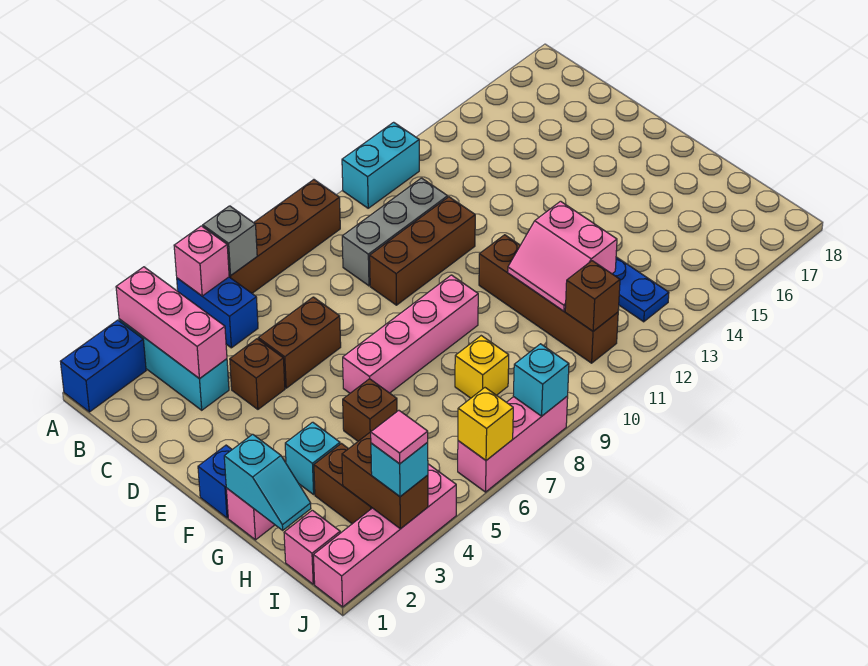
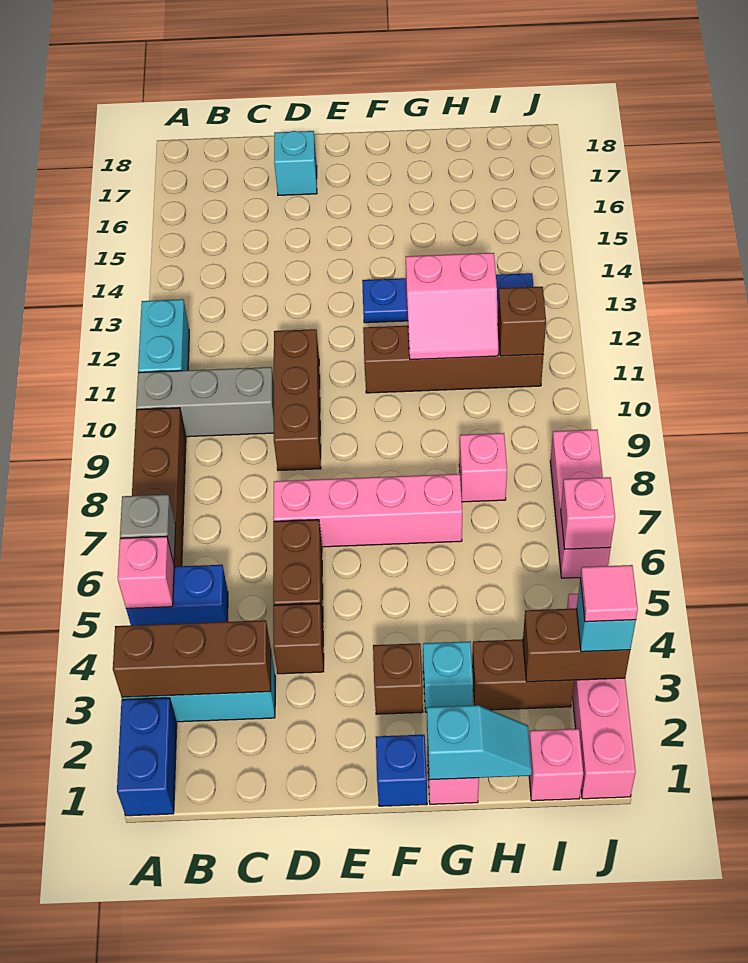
pink 1x3 brick [116,267,227,379] -> brown 1x3 brick [113,620,271,697]
grey 1x3 brick [342,178,448,286] -> grey 1x3 brick turned to [136,367,274,437]
pink 1x4 brick [343,275,478,393] -> pink 1x4 brick turned to [273,474,462,547]
brown 1x1 brick [343,379,397,441] -> brown 1x1 brick moved to [373,643,423,714]
yellow 1x1 brick [455,336,509,398] -> pink 1x1 brick [459,433,507,502]
yellow 1x1 brick [458,388,513,460] -> pink 1x1 brick [561,477,615,549]
cyan 1x1 brick [513,344,569,416] -> cyan 1x1 brick moved to [274,131,317,195]

